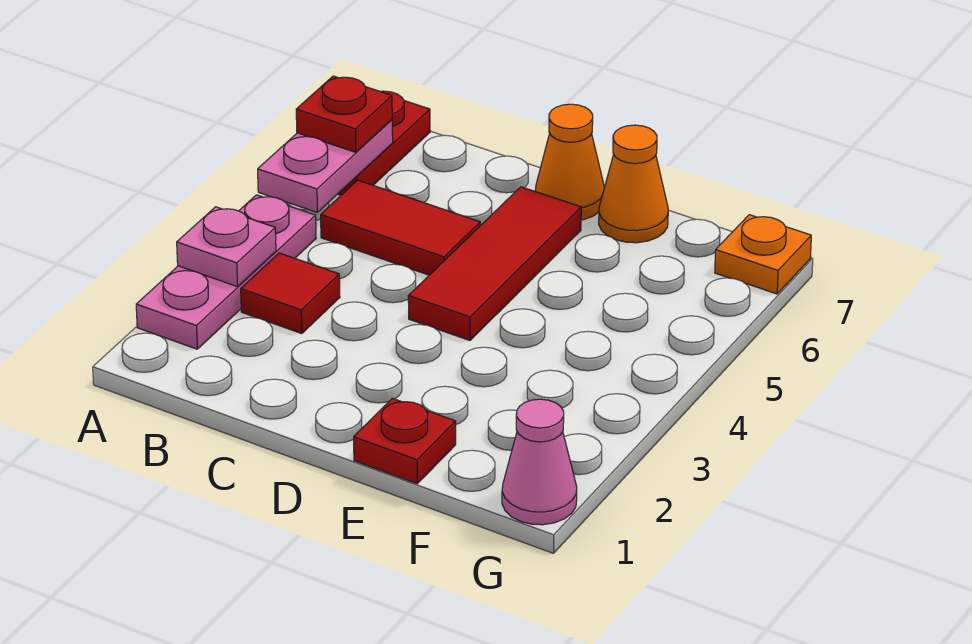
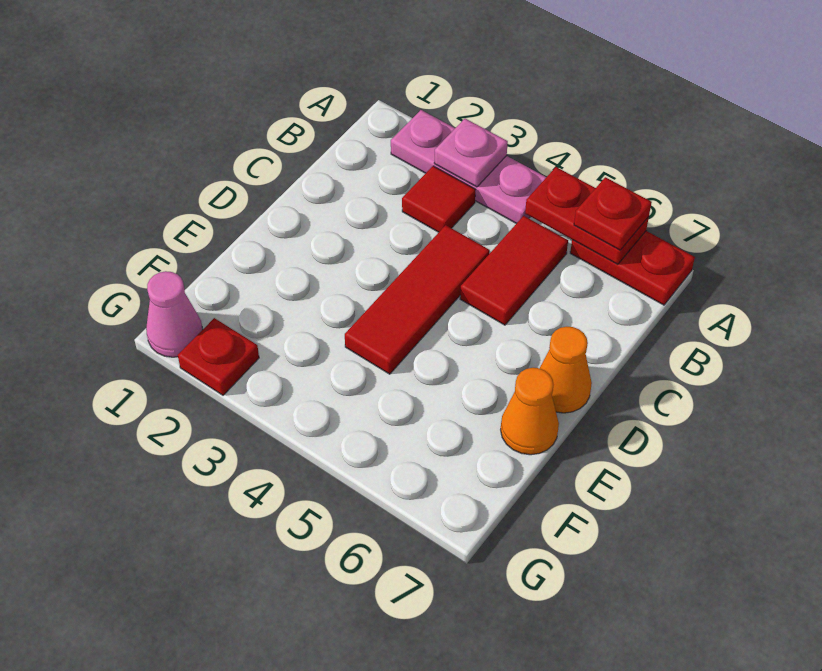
pink 1x2 plate [258,120,393,212] -> red 1x2 plate [525,167,649,265]
red 1x3 tile [408,187,581,340] -> red 1x3 tile turned to [345,225,490,374]
red 1x1 plate [354,398,456,484] -> red 1x1 plate moved to [178,318,259,395]
orange 1x1 plate [715,215,811,294] -> none

